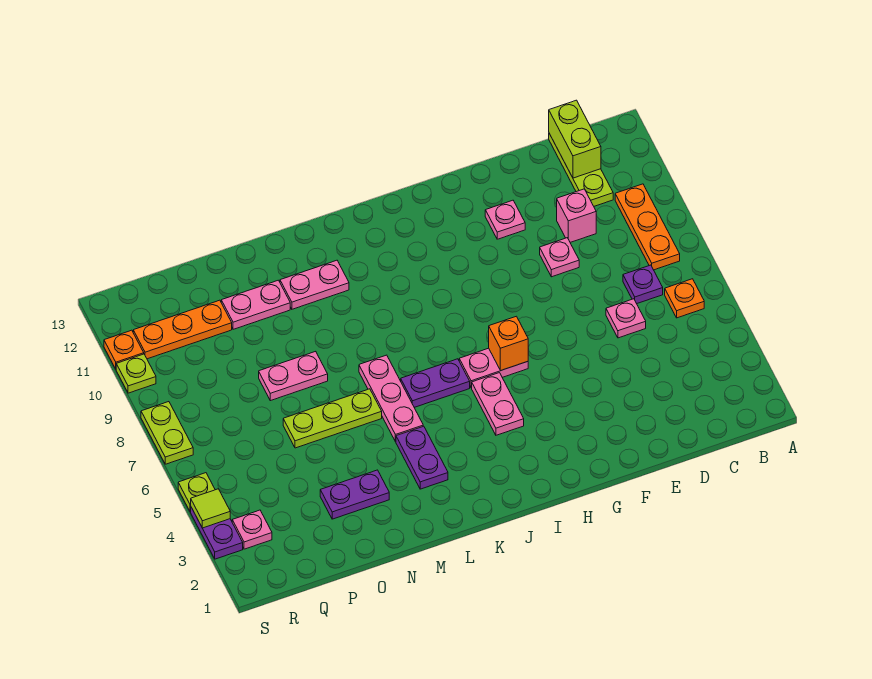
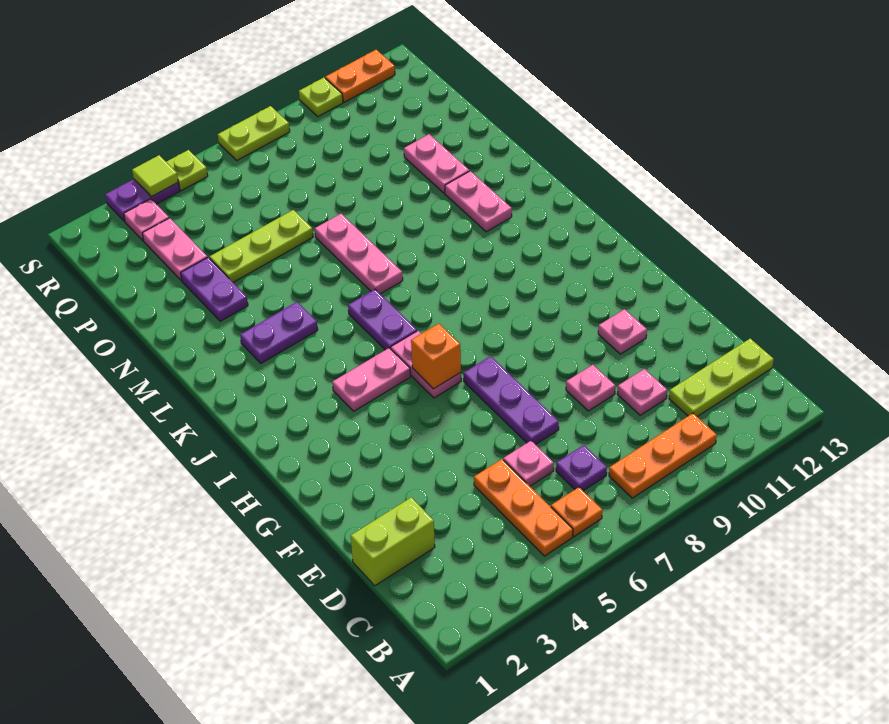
lime 1x2 brick [549,100,601,178] -> lime 1x2 brick moved to [351,497,435,586]
pink 1x1 brick [557,189,596,242] -> pink 1x1 plate [617,369,667,415]
none -> purple 1x3 plate [464,356,559,445]
pink 1x3 plate [359,355,423,442] -> pink 1x3 plate turned to [315,214,403,294]
lime 1x3 plate [283,389,382,448] -> lime 1x3 plate turned to [210,210,313,282]
pink 1x2 plate [259,351,328,401] -> pink 1x2 plate moved to [142,218,207,280]
orange 1x3 plate [133,300,232,359] -> orange 1x3 plate moved to [474,459,573,556]
orange 1x1 plate [104,330,144,369] -> orange 1x2 plate [325,50,395,102]

